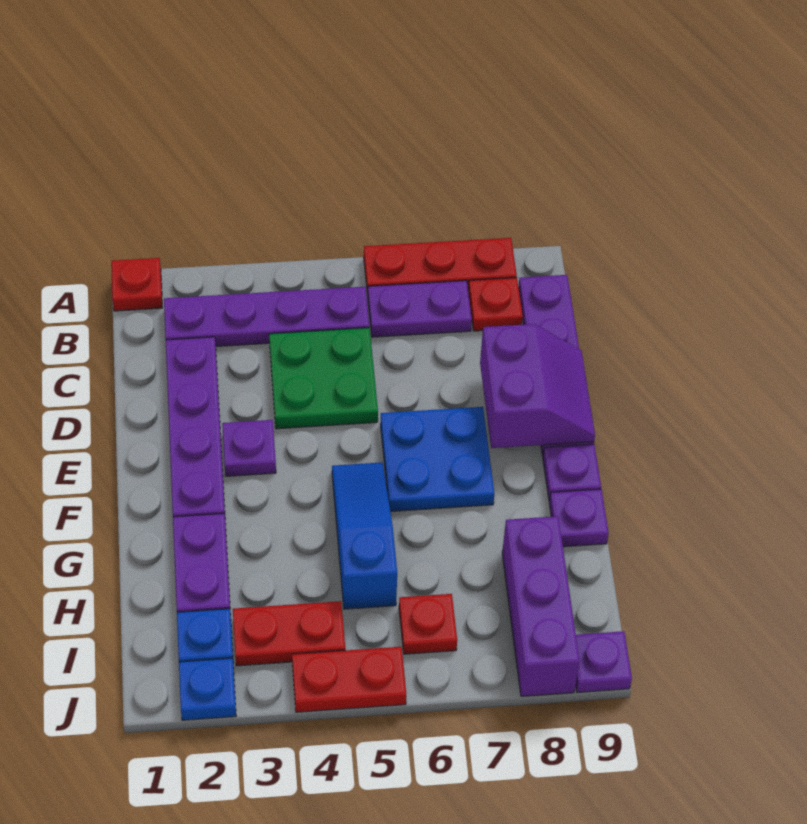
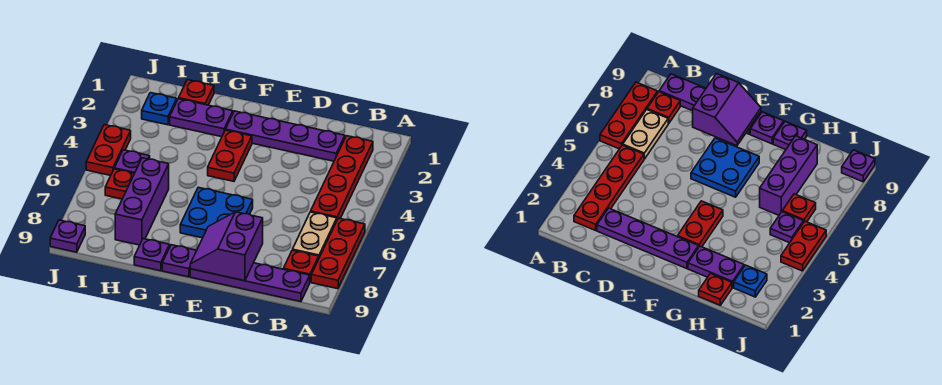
red 1x1 plate [111,258,162,311] -> red 1x1 plate moved to [179,80,214,105]
purple 1x4 plate [164,287,369,347] -> red 1x4 plate [311,136,373,219]
purple 1x2 plate [368,281,472,337] -> tan 1x2 plate [293,212,337,257]
green 2x2 plate [269,328,378,429] -> none
purple 2x2 slope [480,324,595,448] -> purple 2x2 slope turned to [190,212,263,281]
purple 1x1 plate [222,420,276,476] -> purple 1x1 plate moved to [114,150,150,173]
blue 1x3 slope [332,462,397,609] -> none
purple 1x3 brick [502,516,580,696] -> purple 1x3 brick turned to [115,158,169,245]
red 1x2 plate [233,601,345,666] -> red 1x2 plate moved to [208,130,252,181]
blue 1x1 plate [179,658,236,720] -> none

